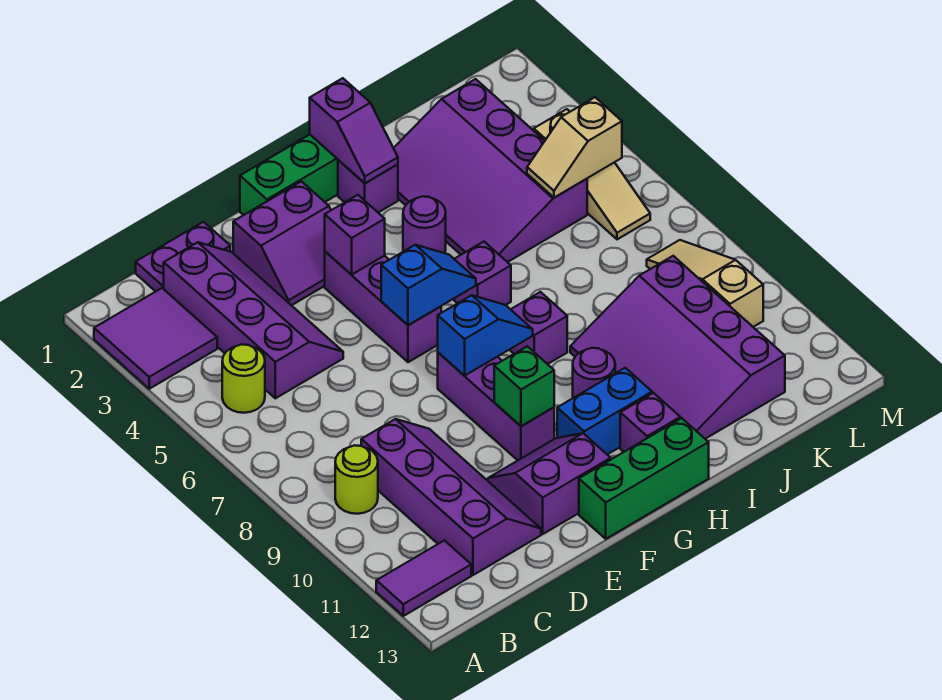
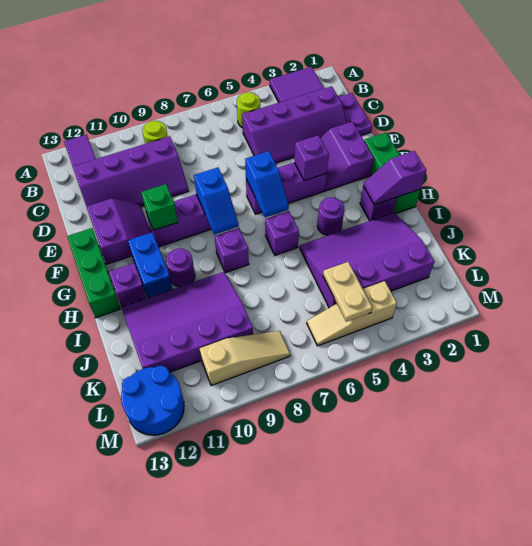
tan 1x2 slope [527,97,622,198] -> tan 1x2 plate [323,262,372,322]
none -> blue 2x2 round brick [121,366,184,435]

